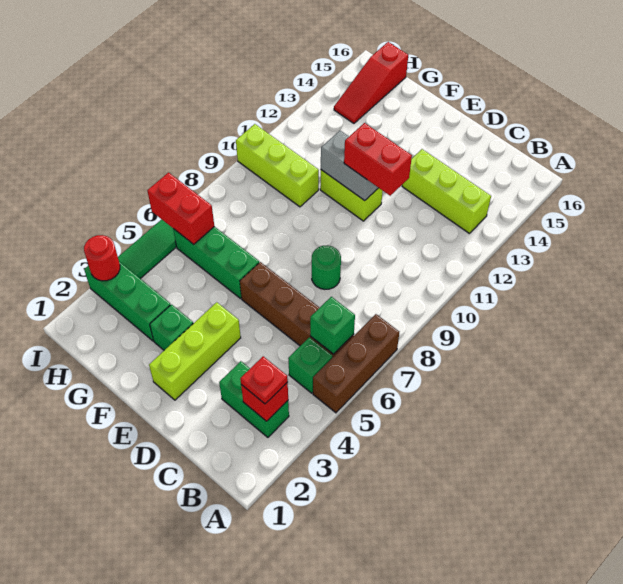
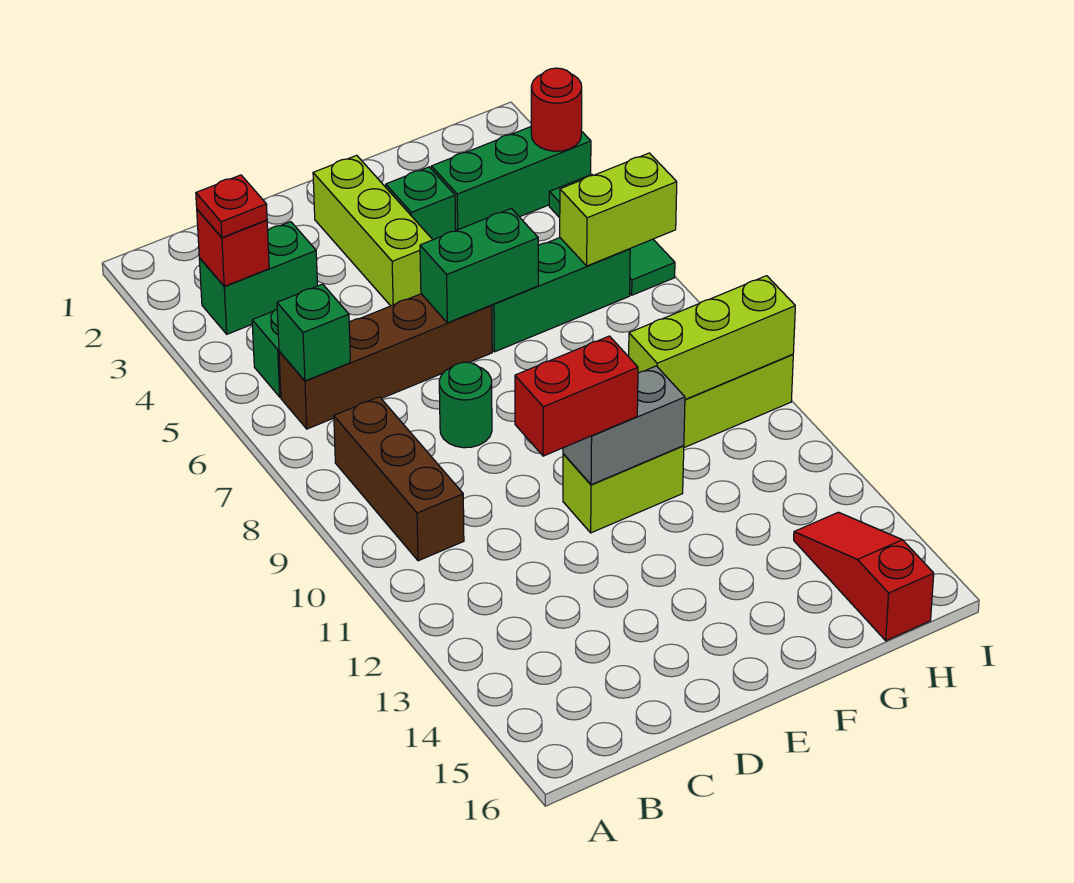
brown 1x3 brick [313,314,399,413] -> brown 1x3 brick moved to [334,397,464,561]
lime 1x3 brick [402,149,491,233] -> lime 1x3 brick moved to [629,276,795,400]
none -> green 1x2 brick [420,208,538,323]
red 1x2 brick [147,173,214,244] -> lime 1x2 brick [560,153,677,266]

